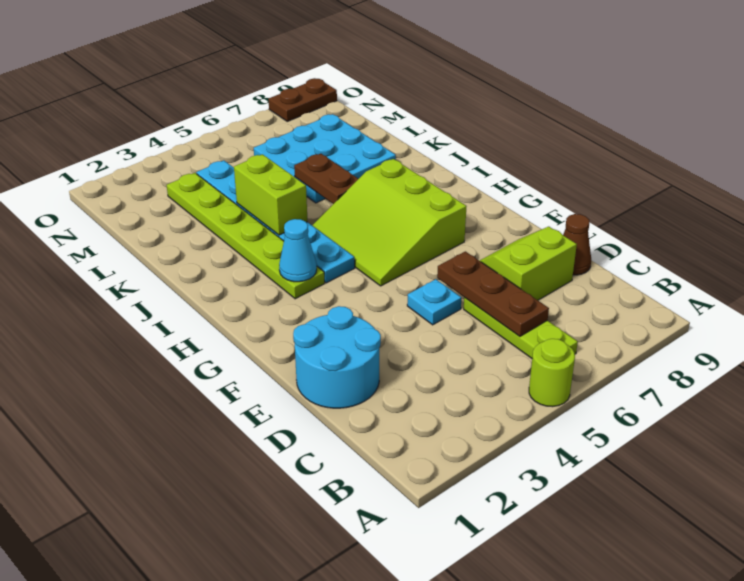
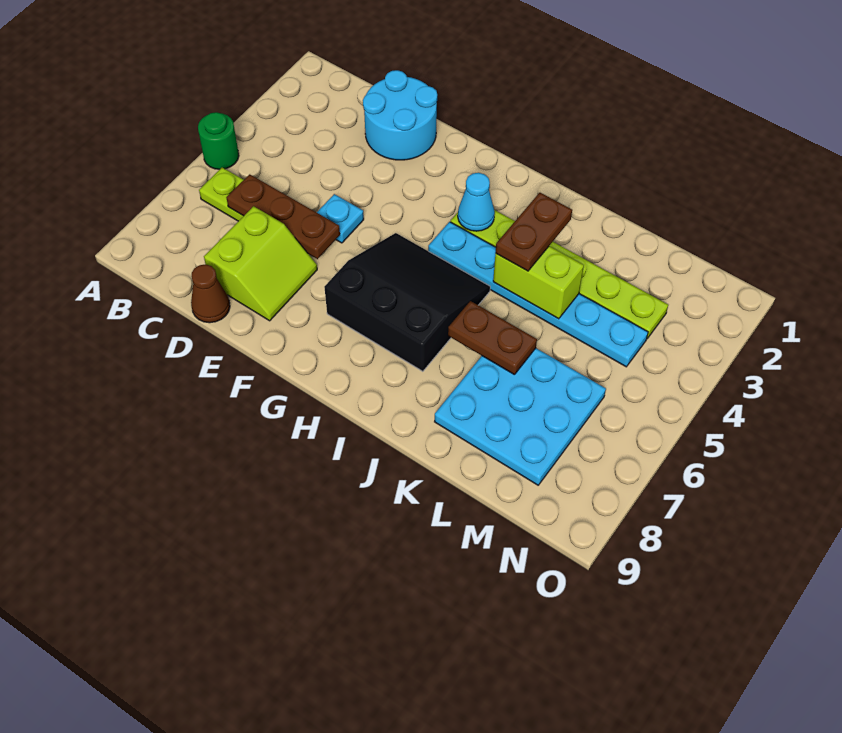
lime 1x1 round brick [529,339,575,407] -> green 1x1 round brick [198,112,239,169]
lime 3x3 slope [312,159,467,286] -> black 3x3 slope [324,233,490,371]
brown 1x2 plate [268,78,337,121] -> brown 1x2 plate moved to [496,193,572,271]

